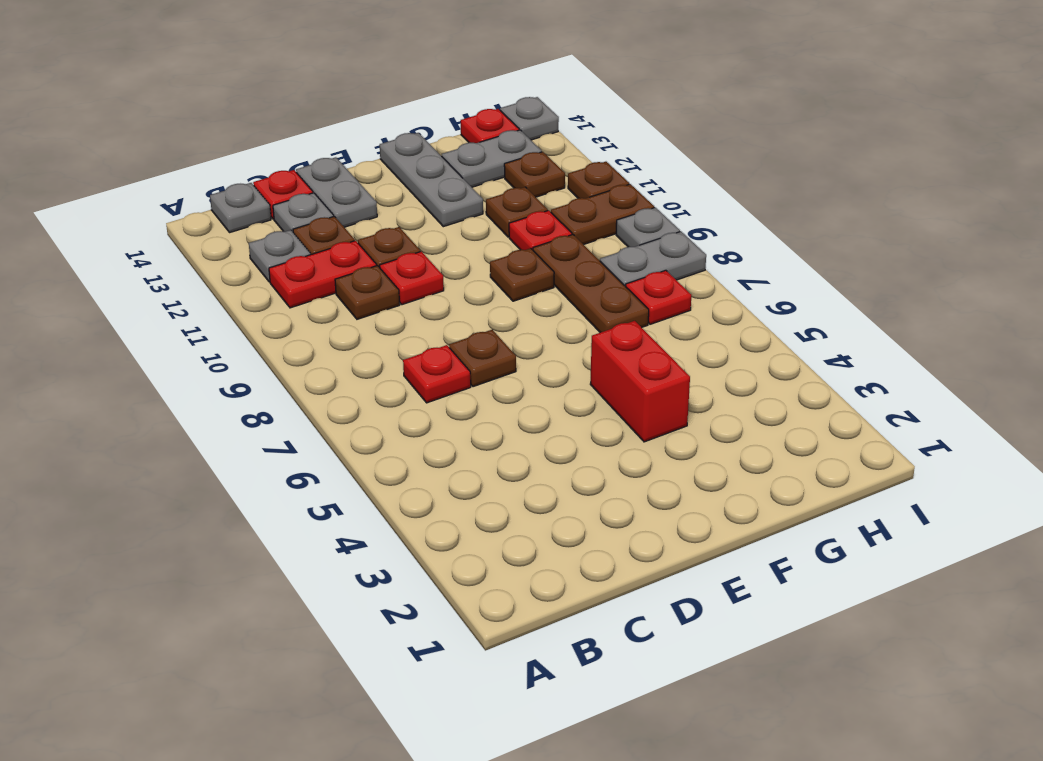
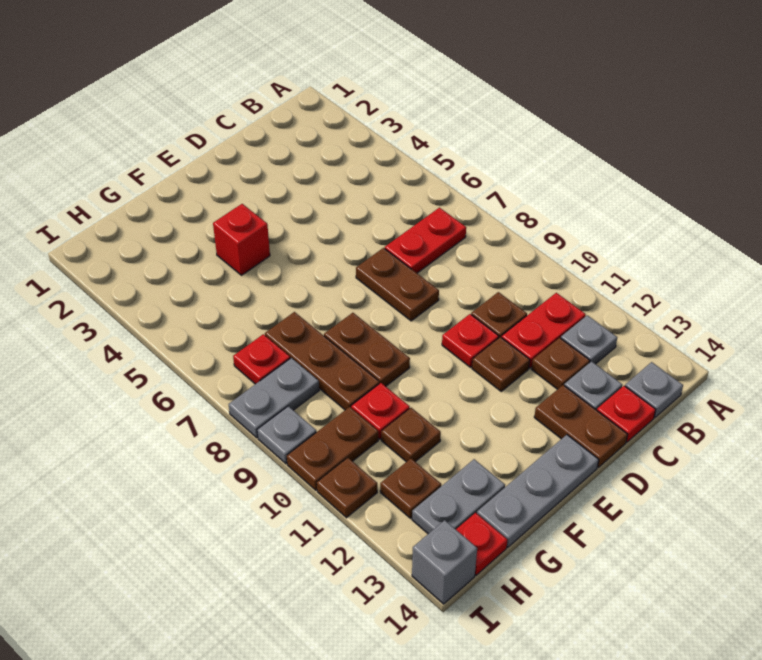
red 1x1 plate [403,345,471,403] -> red 1x2 plate [385,208,466,273]
brown 1x1 plate [449,330,516,387] -> brown 1x2 plate [356,248,439,321]
grey 1x2 plate [296,157,377,227] -> brown 1x2 plate [534,385,628,467]
red 1x2 brick [590,321,690,442] -> red 1x1 brick [213,204,270,275]
brown 1x1 plate [490,248,554,301] -> brown 1x2 plate [324,313,410,386]
grey 1x3 plate [380,133,483,227] -> grey 1x3 plate turned to [477,435,599,547]
grey 1x1 plate [500,97,559,140] -> grey 1x1 brick [412,520,477,604]

